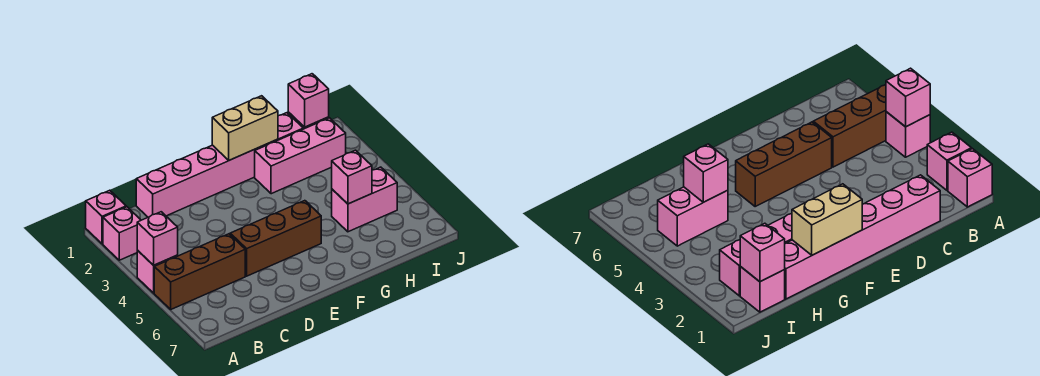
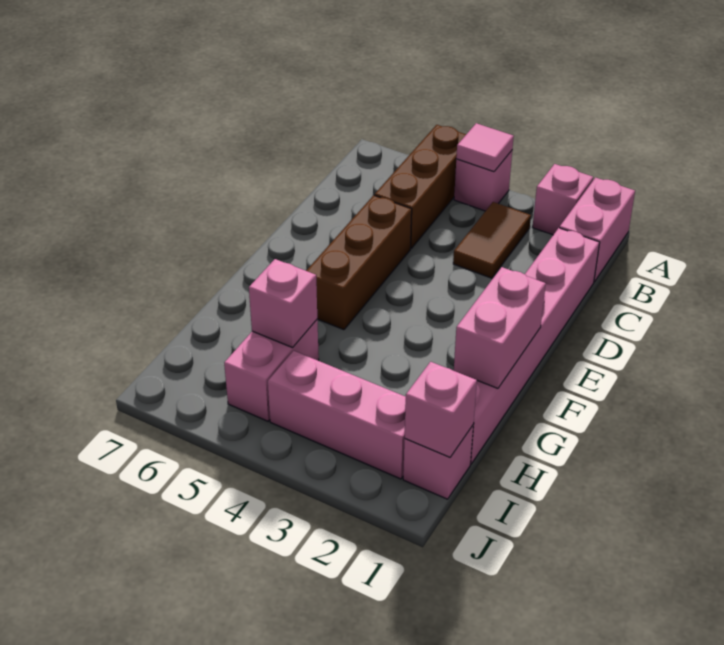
pink 1x1 brick [86,190,126,244] -> pink 1x2 brick [559,178,635,282]
pink 1x1 brick [137,212,178,265] -> pink 1x1 tile [456,123,514,172]
none -> brown 1x2 tile [453,202,531,278]
tan 1x2 brick [212,96,278,160] -> pink 1x2 brick [454,267,546,388]
pink 1x3 brick [255,118,346,194] -> pink 1x3 brick turned to [268,351,406,479]

